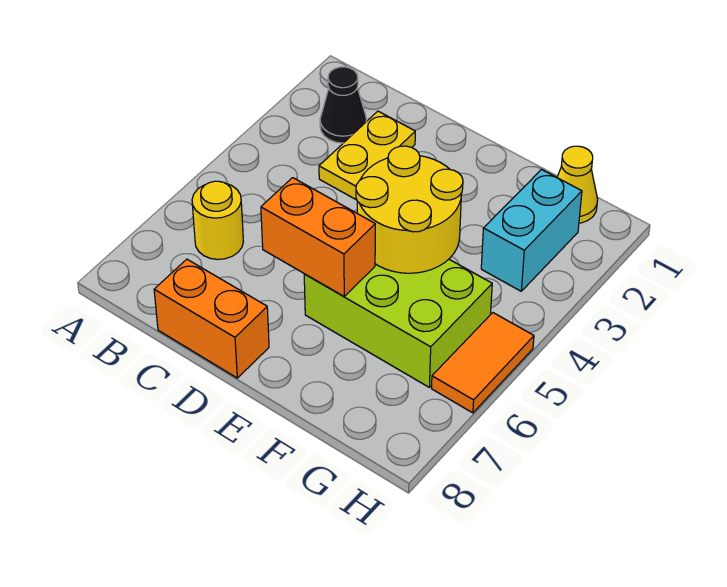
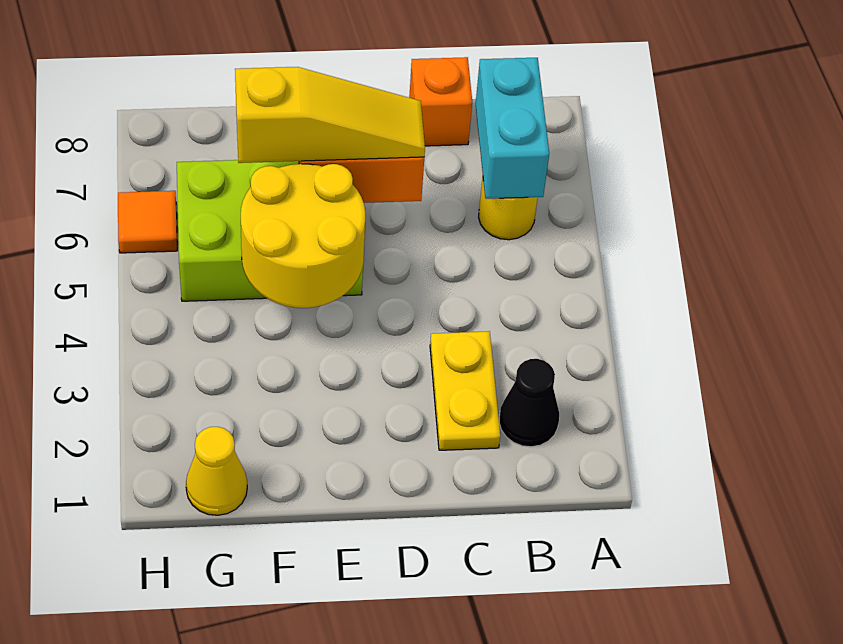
orange 1x2 brick [154,259,269,378] -> orange 1x1 brick [409,57,472,146]
none -> yellow 1x3 slope [235,67,425,163]
cyan 1x2 brick [481,169,582,291] -> cyan 1x2 brick moved to [476,58,549,199]
orange 1x2 tile [432,313,534,413] -> orange 1x1 tile [118,191,177,253]

